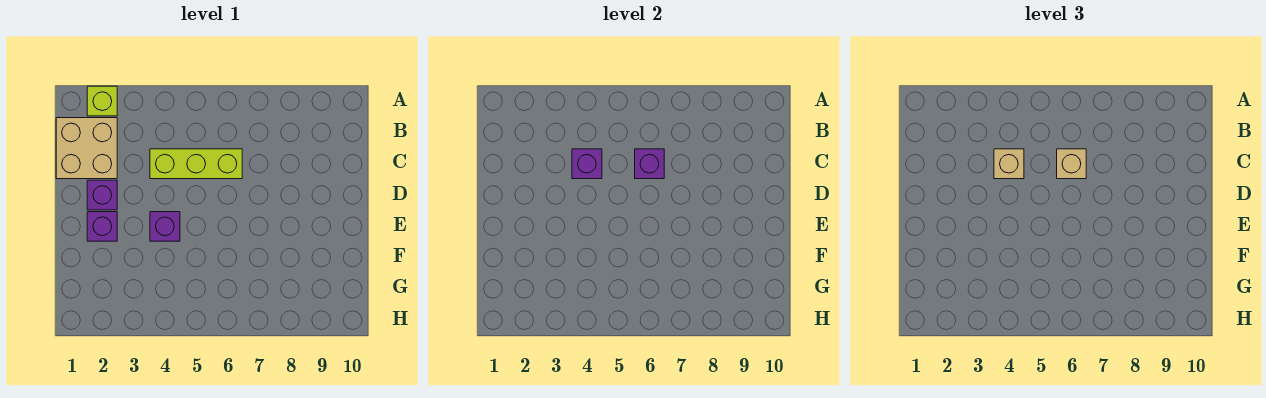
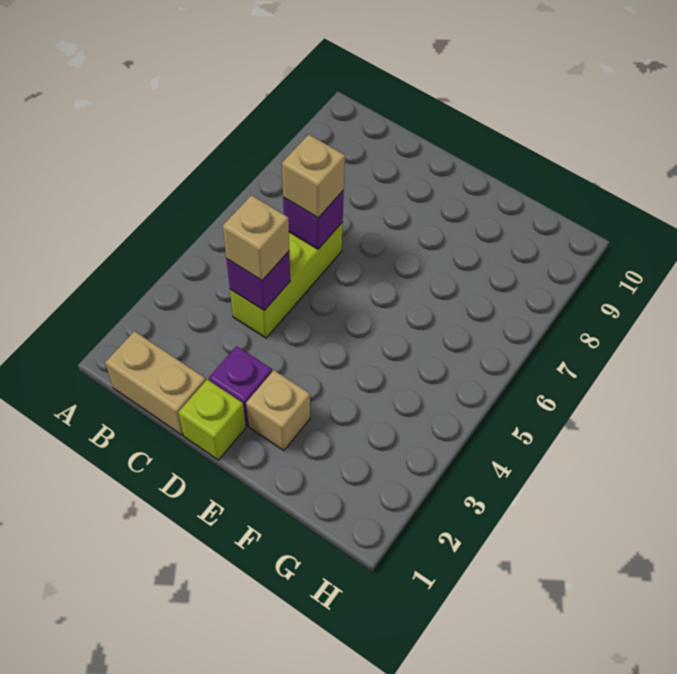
lime 1x1 brick [87,86,117,116] -> lime 1x1 brick moved to [178,379,246,460]
tan 2x2 brick [56,118,117,179] -> tan 1x2 brick [105,331,206,435]
purple 1x1 brick [87,212,117,241] -> tan 1x1 brick [246,370,310,450]
purple 1x1 brick [150,212,180,241] -> none

